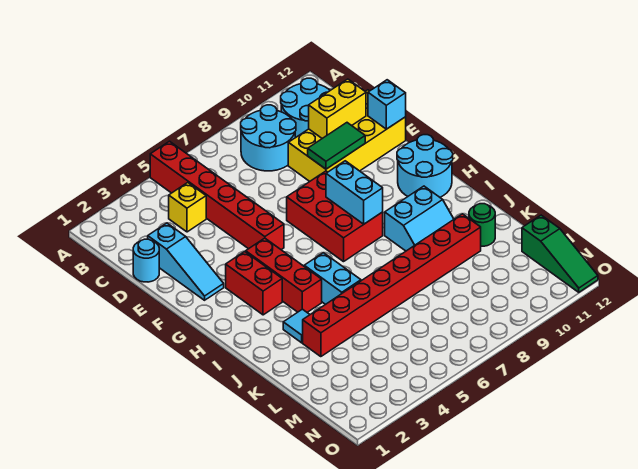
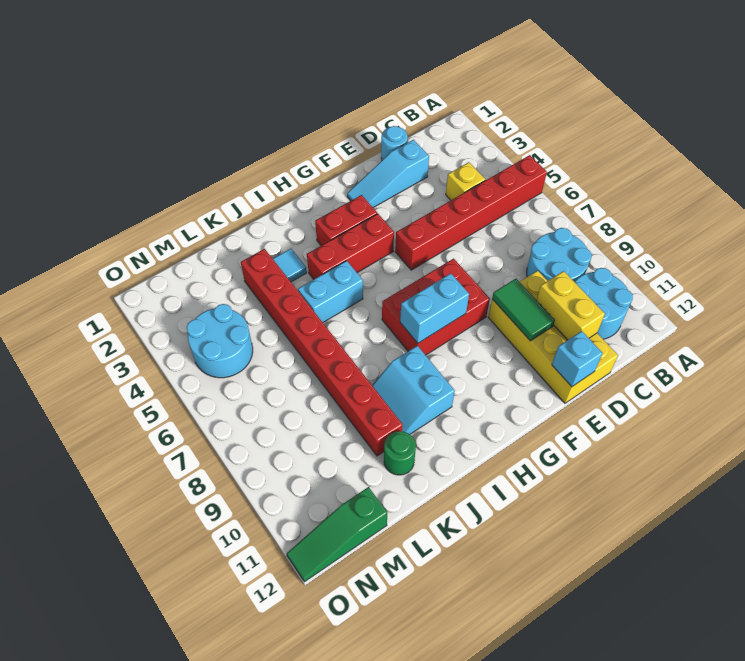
cyan 2x2 round brick [397,135,453,197] -> cyan 2x2 round brick moved to [187,304,253,378]

